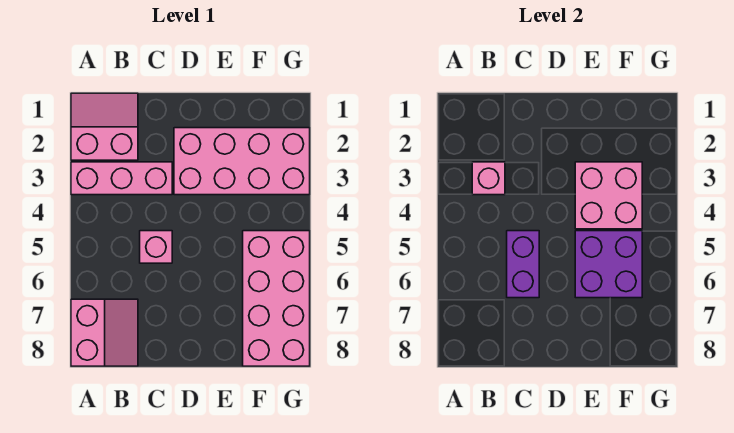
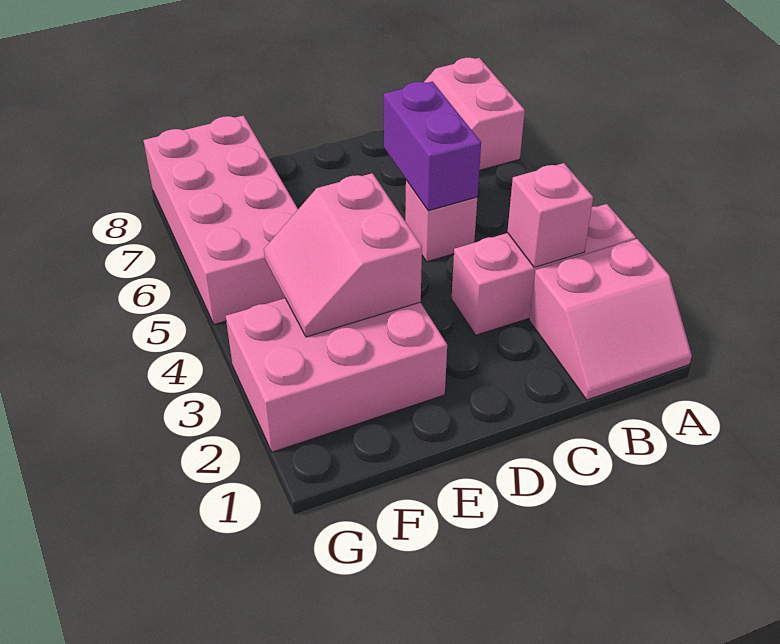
pink 2x4 brick [174,128,310,195] -> pink 2x3 brick [226,298,447,452]
pink 2x2 brick [575,162,642,229] -> pink 2x2 slope [264,173,422,337]
purple 2x2 brick [575,231,642,298] -> none

